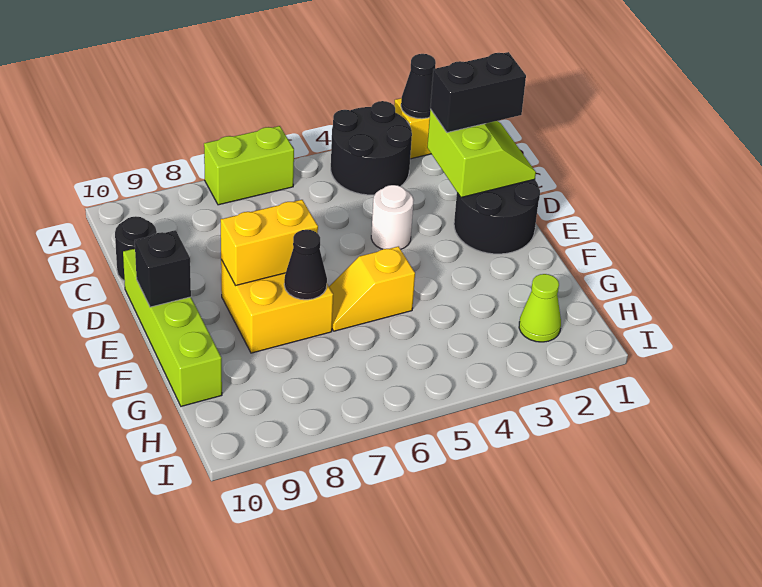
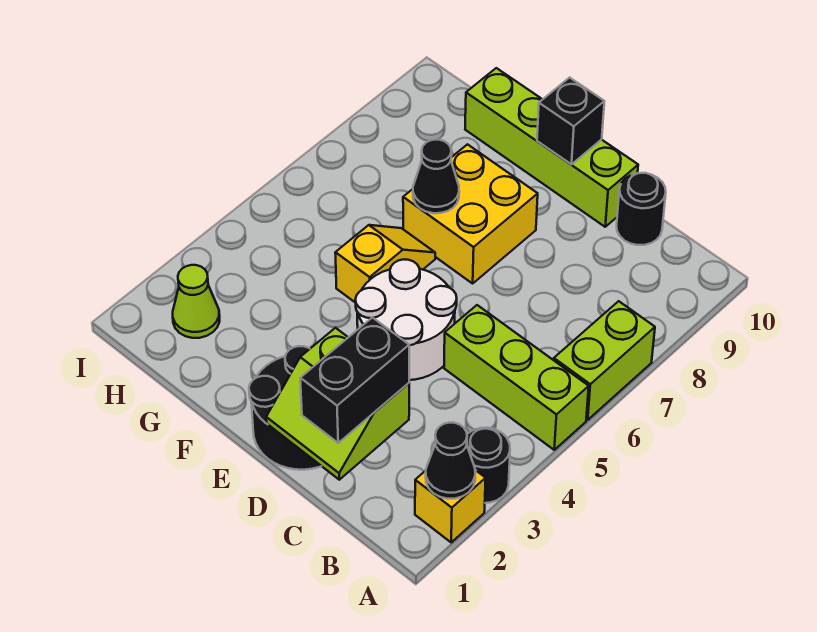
black 2x2 round brick [331,101,412,195] -> black 1x1 round brick [467,428,510,503]
none -> lime 1x3 brick [444,305,589,450]
white 1x1 round brick [371,185,414,249] -> white 2x2 round brick [355,259,457,380]
yellow 1x2 brick [221,200,318,286] -> none

